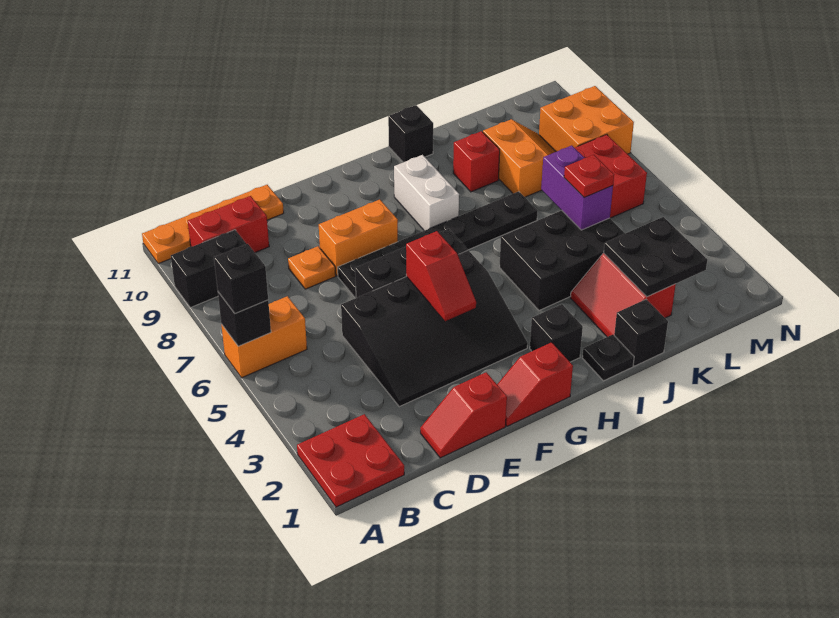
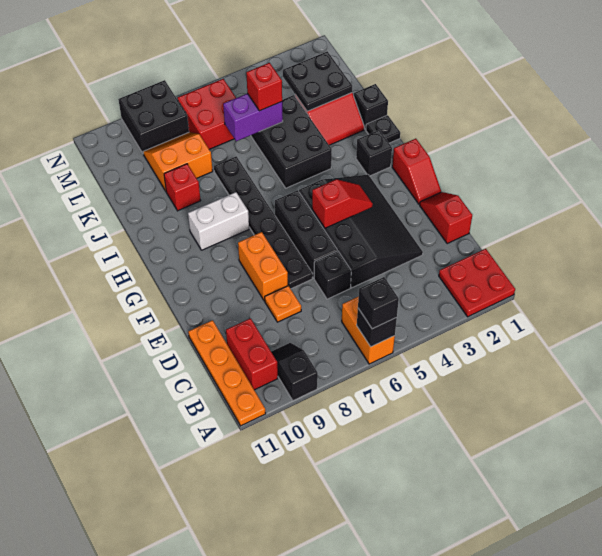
black 1x2 brick [171,230,246,308] -> black 1x2 slope [271,343,318,401]
red 1x2 slope [420,372,507,458] -> red 1x2 slope turned to [420,192,472,244]
black 1x1 brick [388,105,433,162] -> black 1x1 brick moved to [314,251,351,299]
red 1x1 plate [564,155,614,197] -> red 1x1 brick [246,63,282,111]
orange 2x2 brick [539,86,634,154] -> black 2x2 brick [118,80,189,153]

